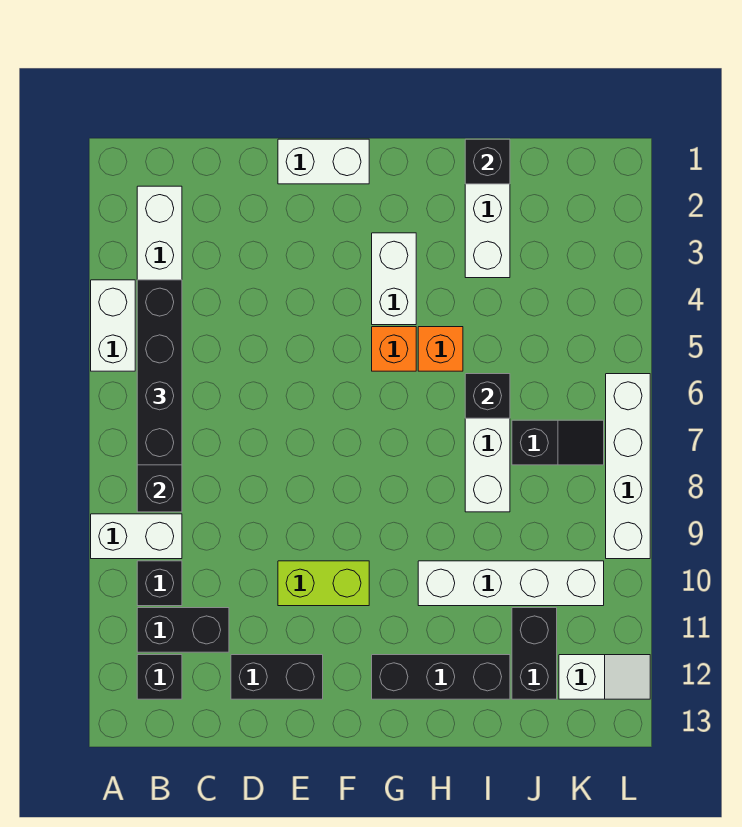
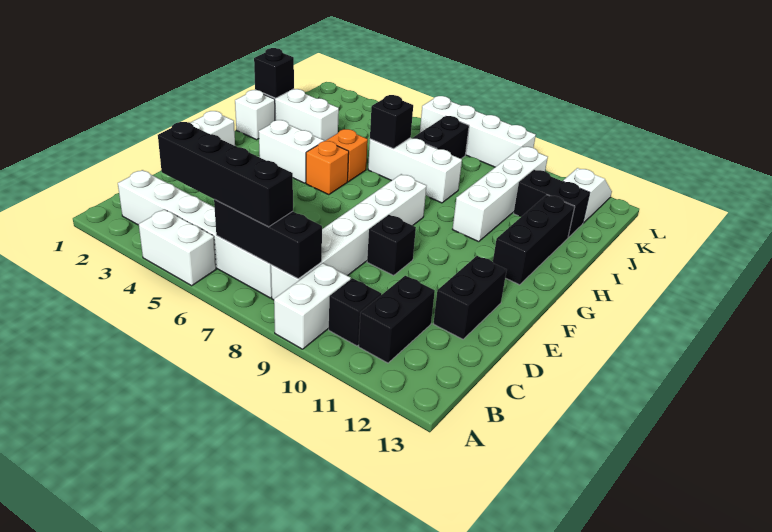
none -> white 1x6 brick [271,174,426,300]
black 1x1 brick [137,655,182,699] -> black 1x1 brick moved to [367,215,416,275]
lime 1x2 brick [278,561,369,606] -> none
none -> white 1x1 brick [235,90,275,140]
black 1x2 slope [512,420,604,465] -> black 1x2 brick [413,116,469,159]

